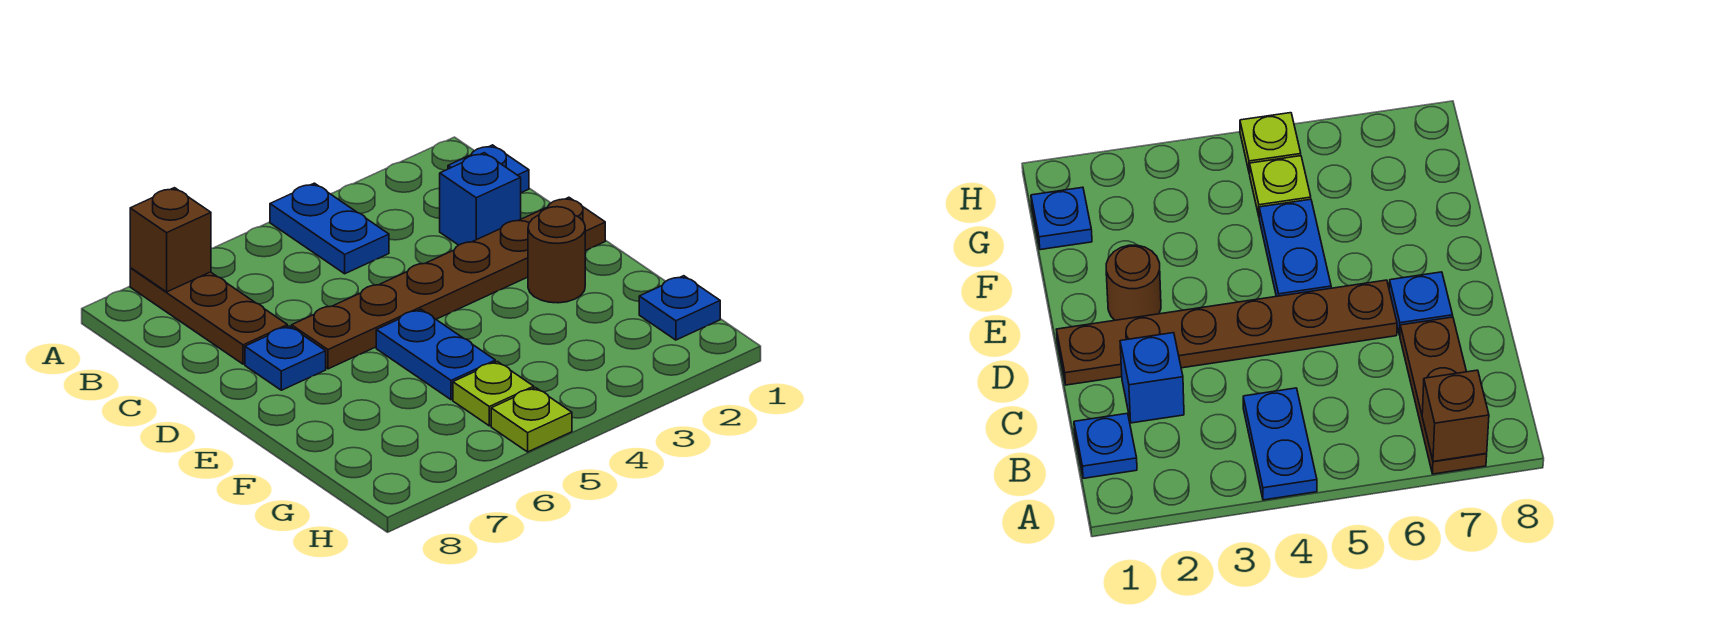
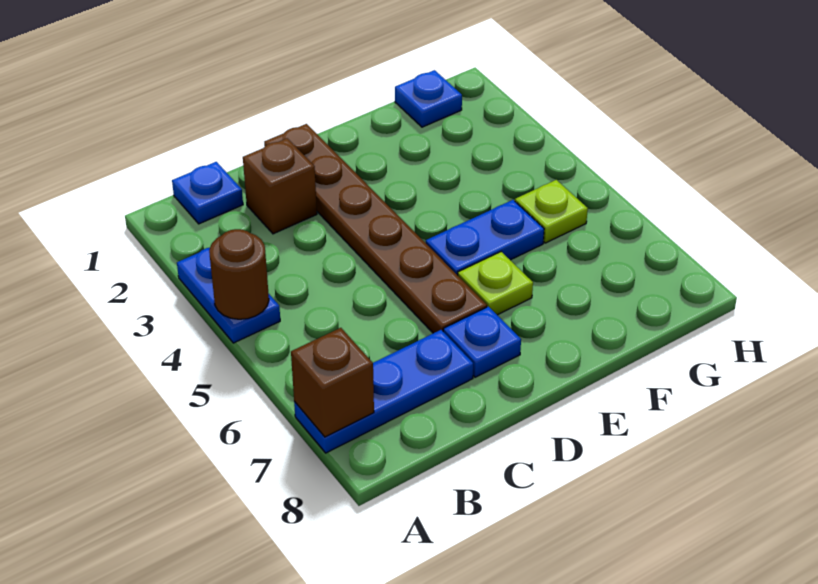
blue 1x2 plate [270,183,389,274] -> blue 1x2 plate turned to [177,248,280,343]
brown 1x3 plate [130,268,287,364] -> blue 1x3 plate [294,330,473,453]
blue 1x1 brick [440,153,521,245] -> brown 1x1 brick [243,138,317,234]
brown 1x1 round brick [528,207,585,303] -> brown 1x1 round brick moved to [209,229,269,319]
lime 1x1 plate [491,388,572,452] -> lime 1x1 plate moved to [458,252,533,315]

